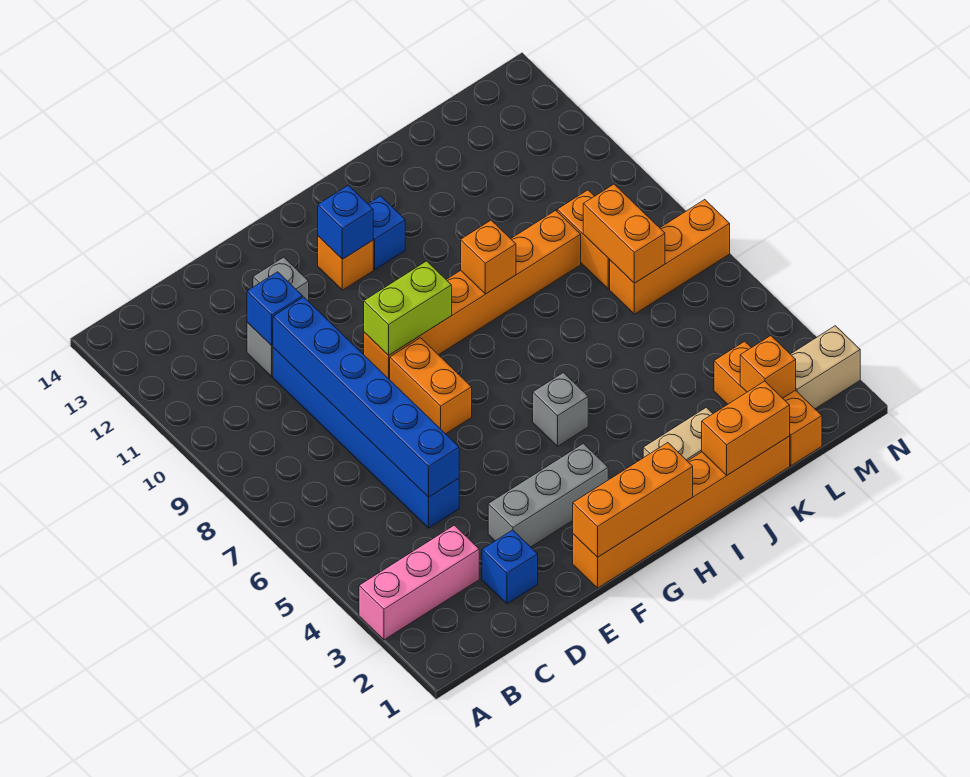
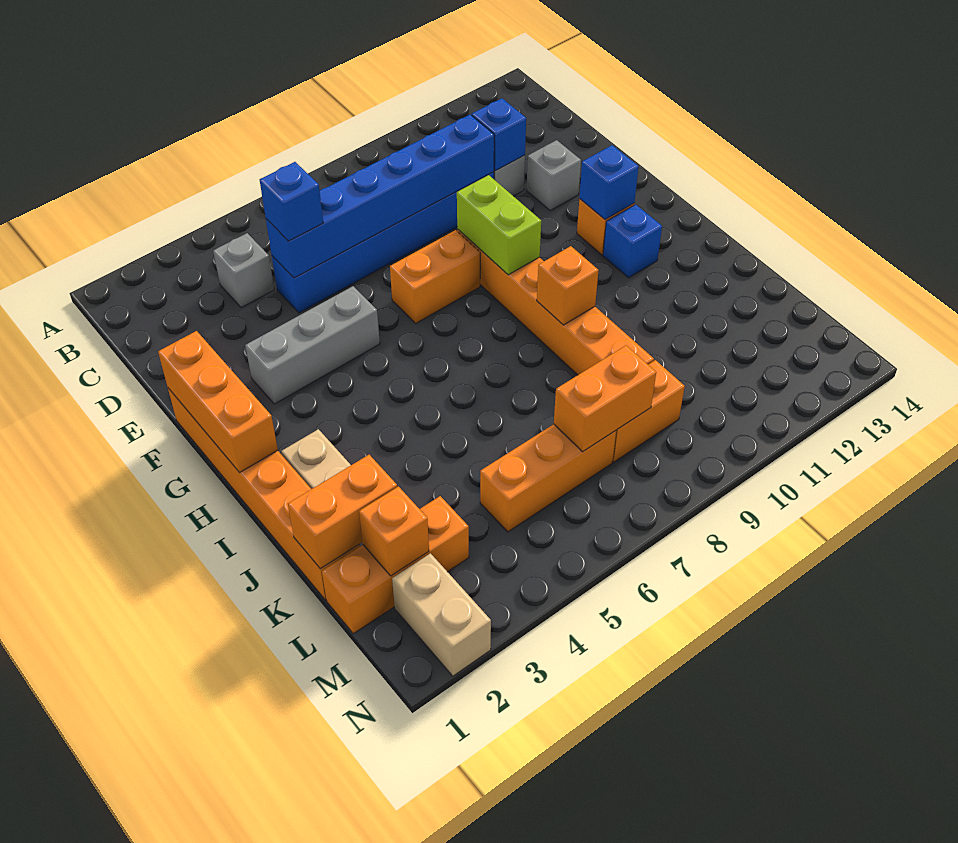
pink 1x3 brick [359,525,479,640] -> none
blue 1x1 brick [482,530,538,604] -> blue 1x1 brick moved to [260,162,323,241]
grey 1x3 brick [488,444,608,547] -> grey 1x3 brick turned to [245,286,380,404]
grey 1x1 brick [533,373,588,446] -> grey 1x1 brick moved to [213,233,274,308]
orange 1x2 brick [702,381,790,475] -> orange 1x2 brick turned to [288,455,397,569]
orange 1x3 brick [610,200,730,314] -> orange 1x3 brick turned to [480,424,616,532]

